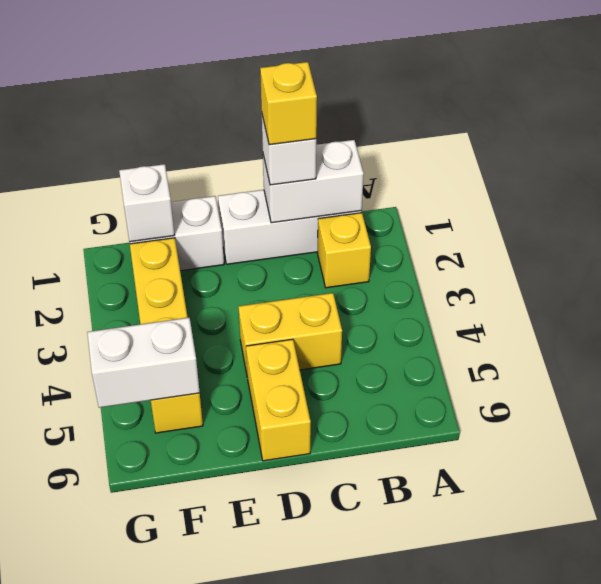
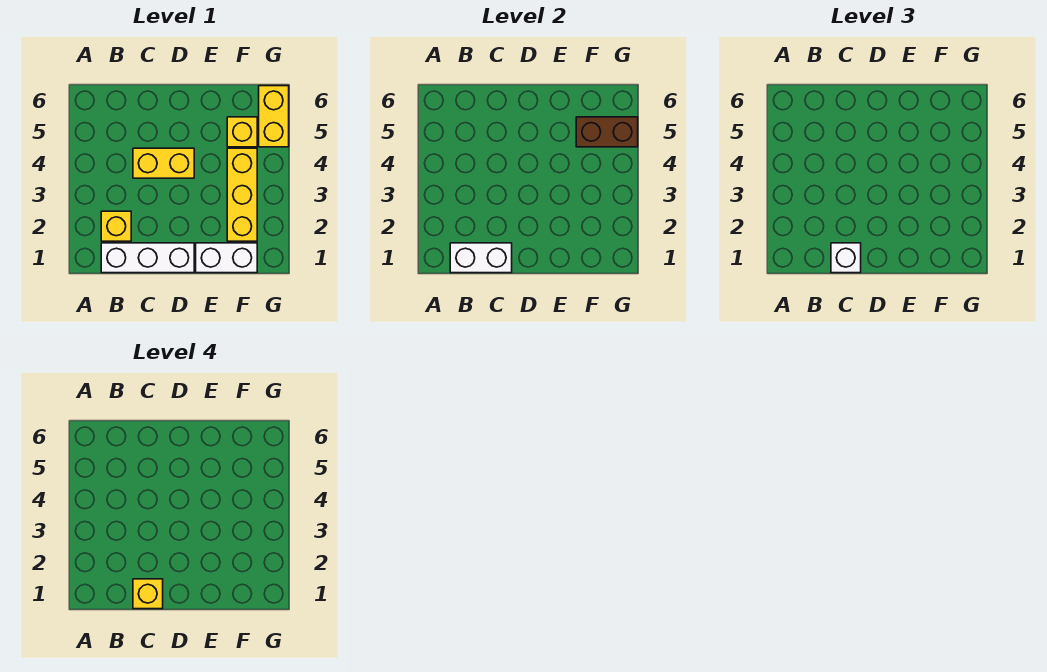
yellow 1x2 brick [246,339,311,461] -> yellow 1x2 brick moved to [259,86,289,147]
white 1x1 brick [119,164,174,242] -> none
white 1x2 brick [87,318,200,408] -> brown 1x2 brick [576,117,638,147]

